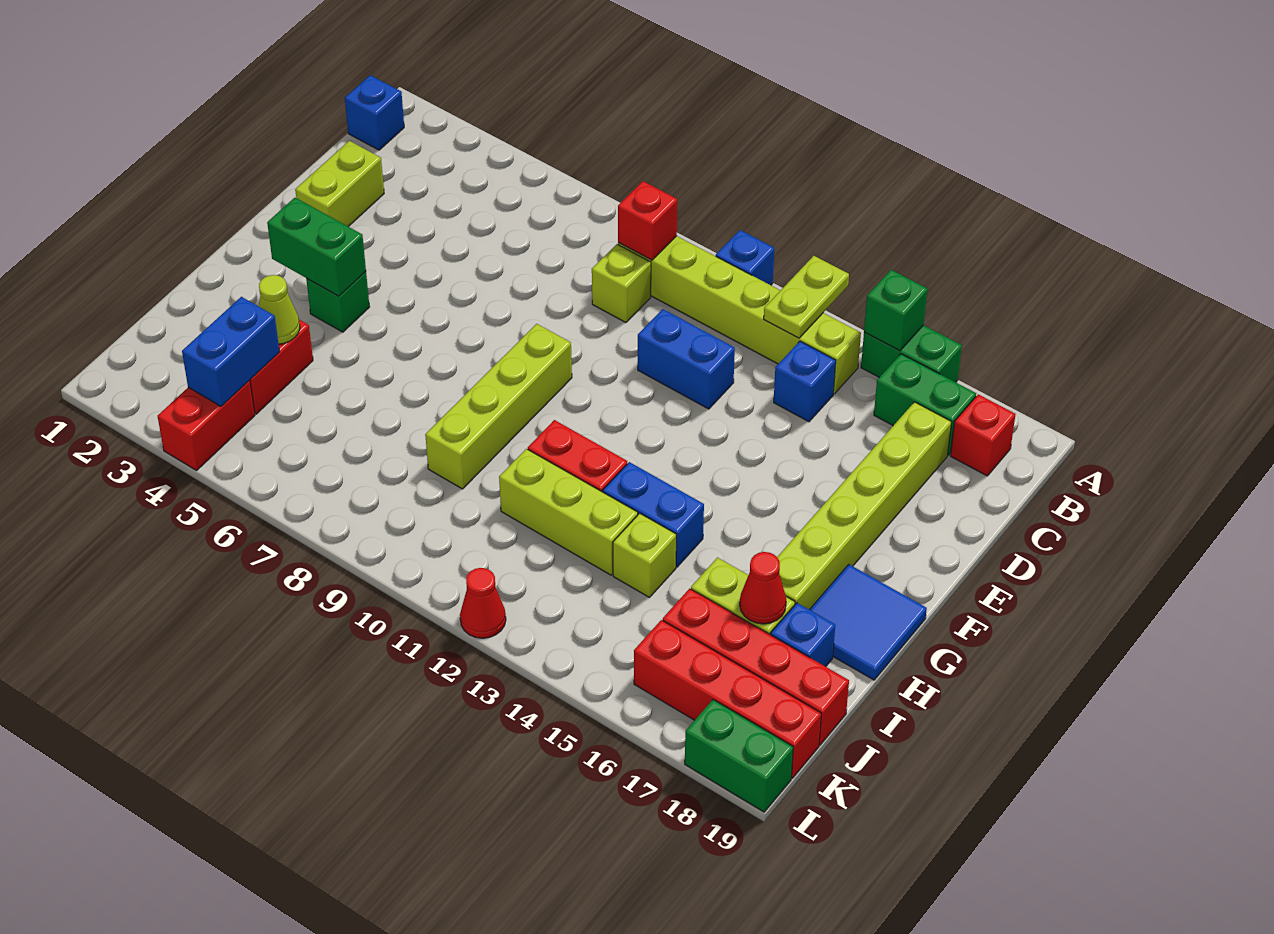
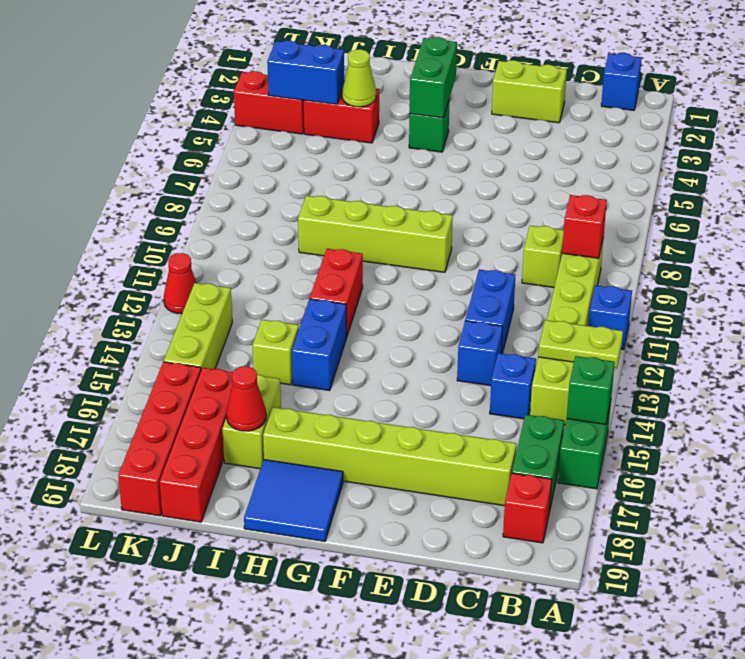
lime 1x3 brick [499,449,638,575] -> lime 1x3 brick moved to [164,283,232,370]
blue 1x1 brick [771,603,835,667] -> blue 1x1 brick moved to [457,321,503,386]
green 1x2 brick [685,700,793,812] -> none

